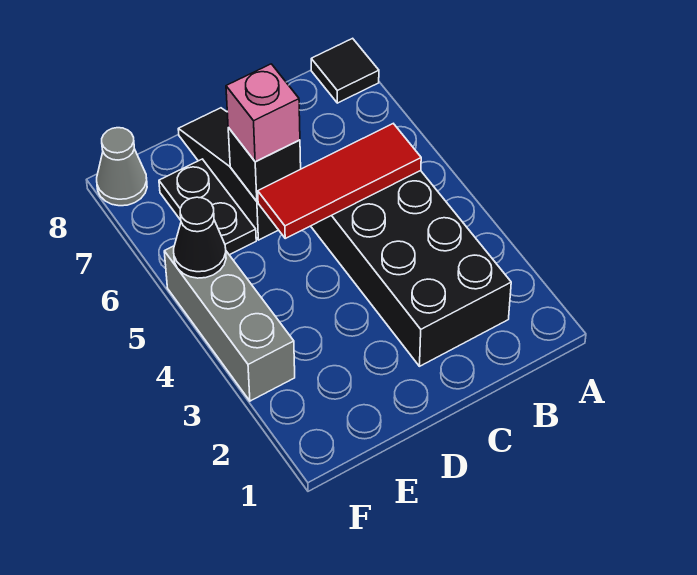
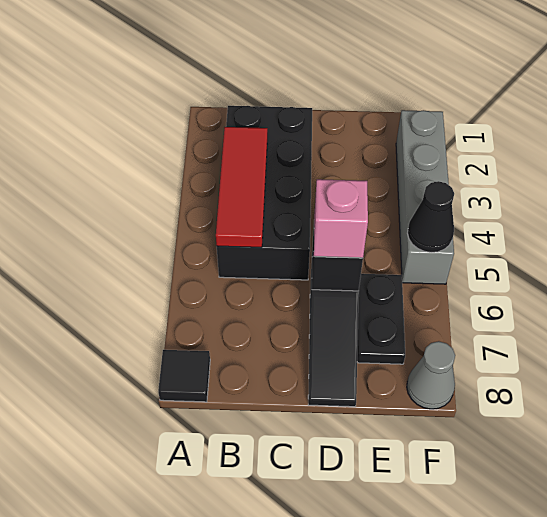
red 1x3 tile [258,124,421,238] -> red 1x3 tile turned to [216,127,267,247]
grey 1x3 brick [164,246,295,401] -> grey 1x4 brick [396,110,454,284]

